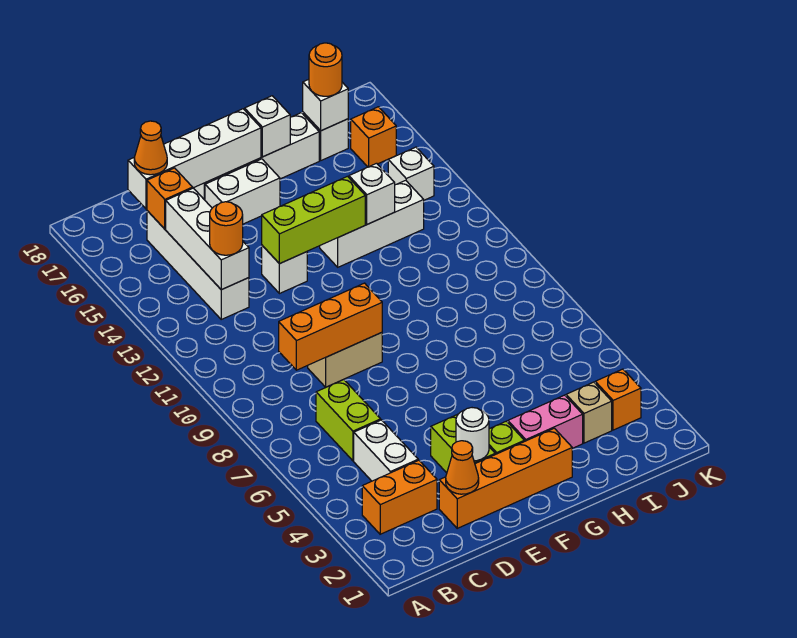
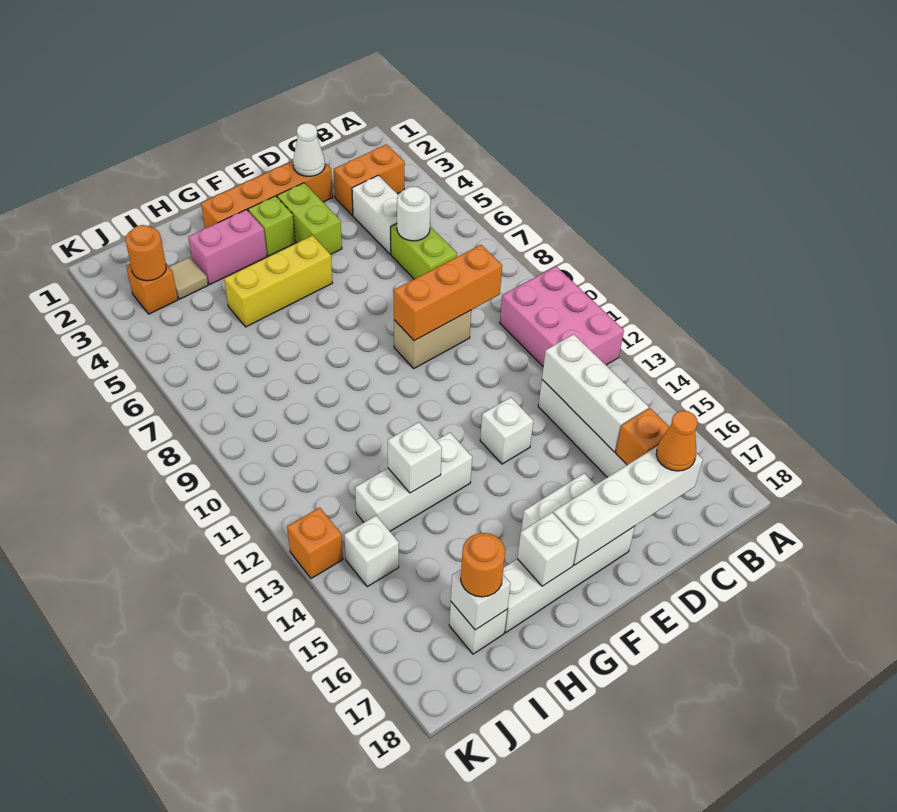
none -> pink 2x3 brick [500,266,624,366]
orange 1x1 round brick [210,202,243,255] -> orange 1x1 round brick moved to [126,225,166,281]
orange 1x1 cone [446,441,479,494] -> white 1x1 cone [293,123,325,176]
white 1x1 round brick [456,408,489,461] -> white 1x1 round brick moved to [397,187,431,241]
lime 1x3 brick [262,176,365,264] -> none
none -> yellow 1x3 brick [224,236,332,327]
tan 1x1 brick [566,382,612,443] -> tan 1x1 tile [169,257,208,299]
orange 1x1 brick [351,107,396,167] -> orange 1x1 brick moved to [287,508,343,579]

